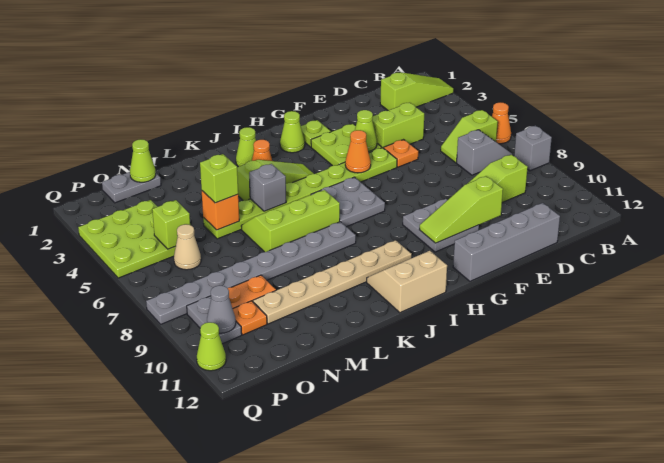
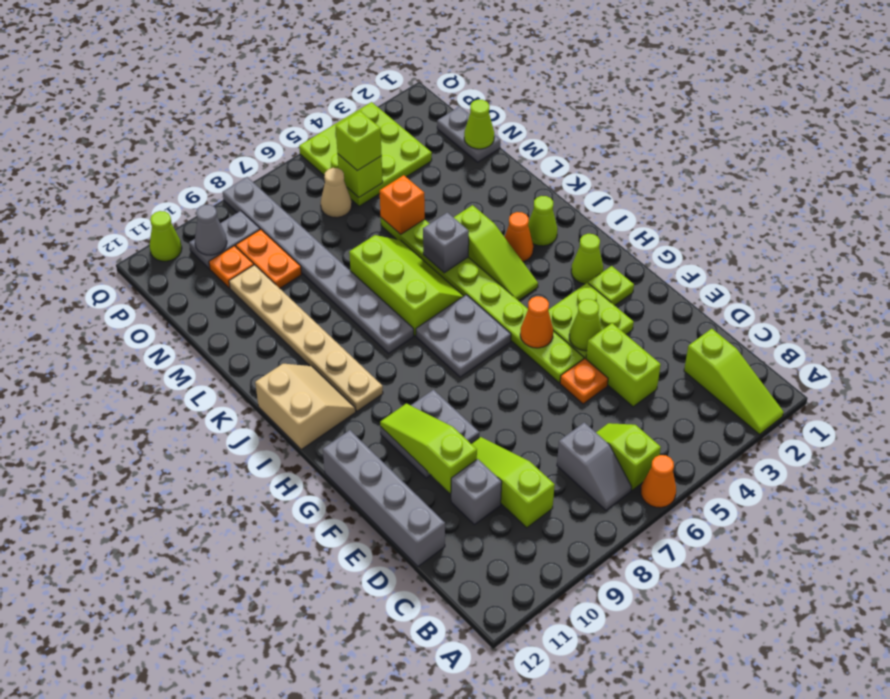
grey 1x1 brick [514,126,552,171] -> grey 1x1 brick moved to [451,459,502,525]
lime 1x1 brick [200,154,238,203] -> lime 1x1 brick moved to [336,111,382,171]

